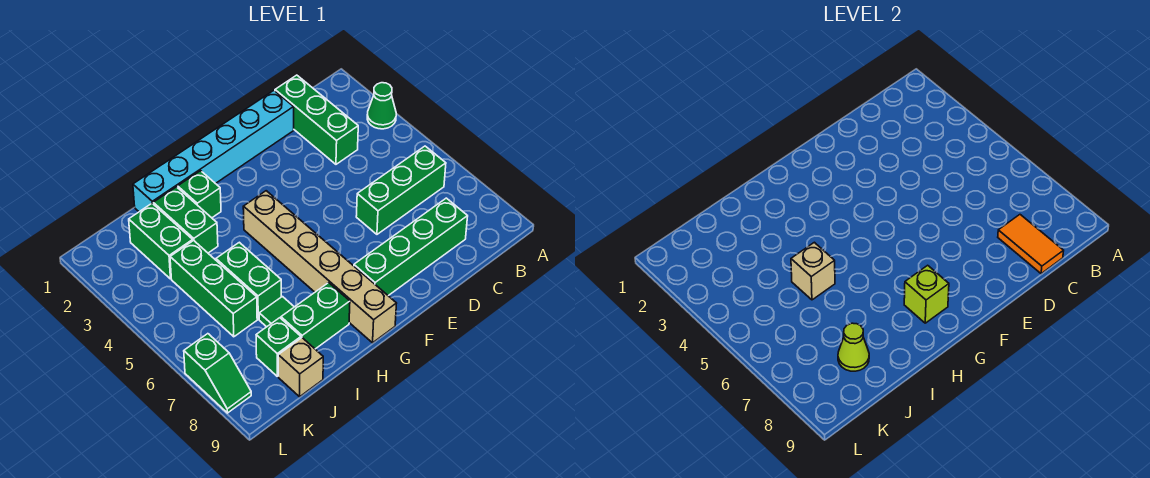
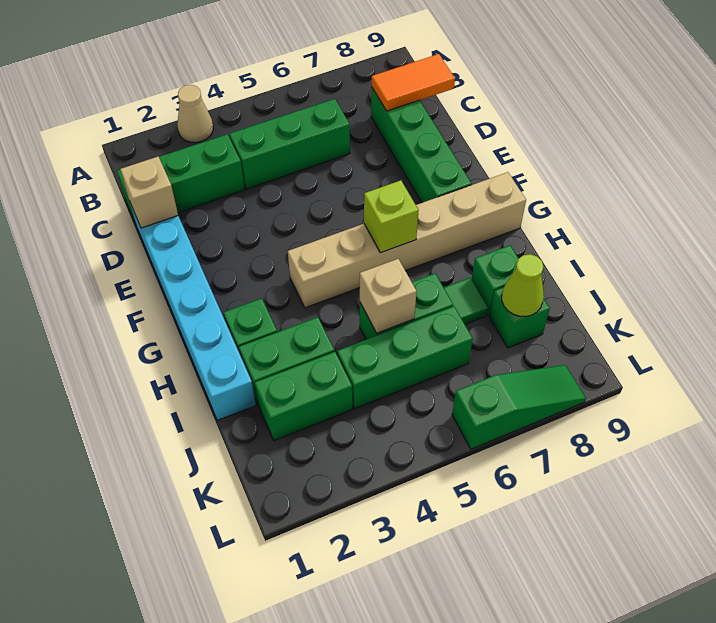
green 1x1 cone [367,83,396,129] -> tan 1x1 cone [177,85,213,143]
green 1x3 brick [356,146,446,234] -> green 1x3 brick turned to [229,99,350,189]
lime 1x1 brick [904,265,949,323] -> lime 1x1 brick moved to [364,180,419,253]
green 1x2 brick [281,283,350,349] -> green 1x1 brick [472,245,519,315]
tan 1x1 brick [278,338,323,397] -> tan 1x1 brick moved to [120,156,178,228]
green 1x2 slope [184,334,251,413] -> green 1x3 slope [452,365,586,449]

